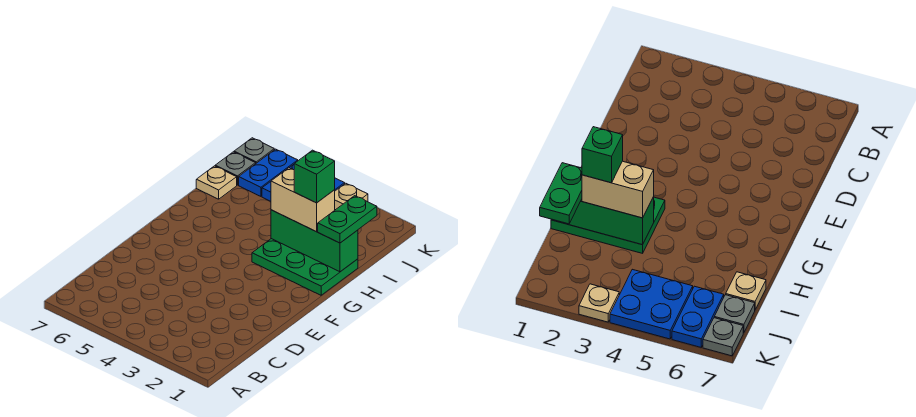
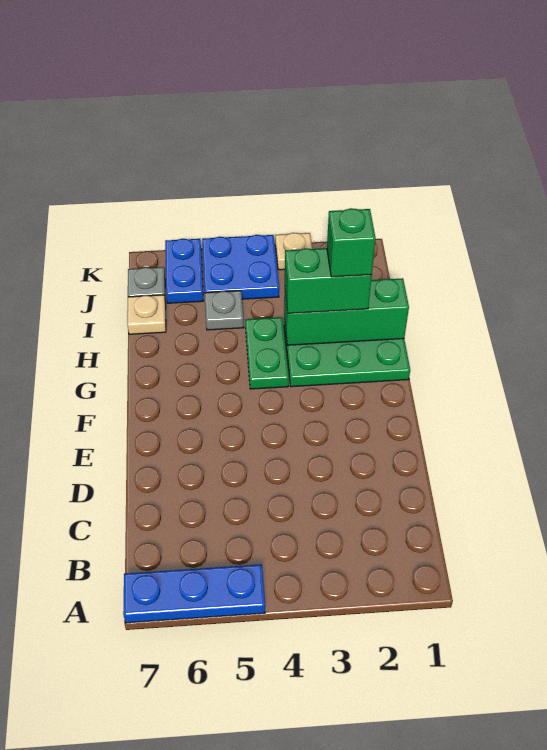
none -> blue 1x3 plate [123,564,265,623]
green 1x2 plate [318,196,377,243] -> green 1x2 plate moved to [245,317,289,389]
tan 1x2 brick [271,168,335,232] -> green 1x2 brick [285,248,372,313]
grey 1x1 plate [234,138,274,163] -> grey 1x1 plate moved to [205,291,244,330]

